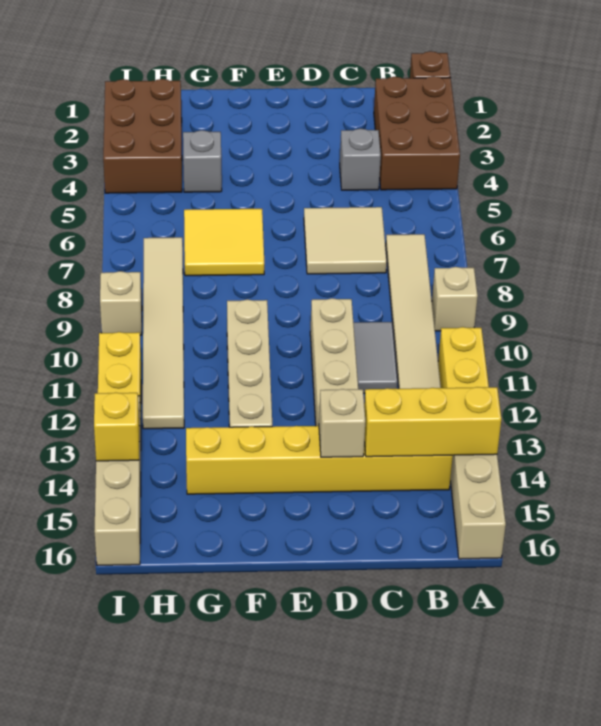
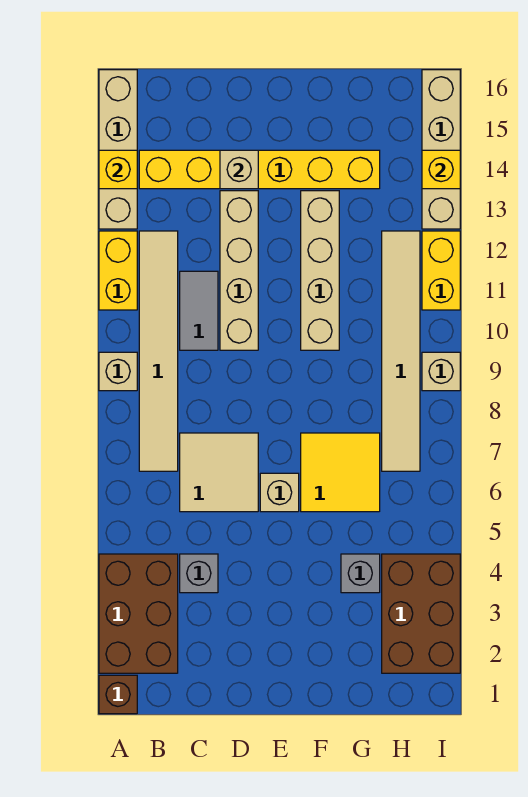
yellow 1x3 brick [364,387,501,457] -> yellow 1x1 brick [99,150,137,189]
none -> tan 1x1 brick [260,473,299,512]

